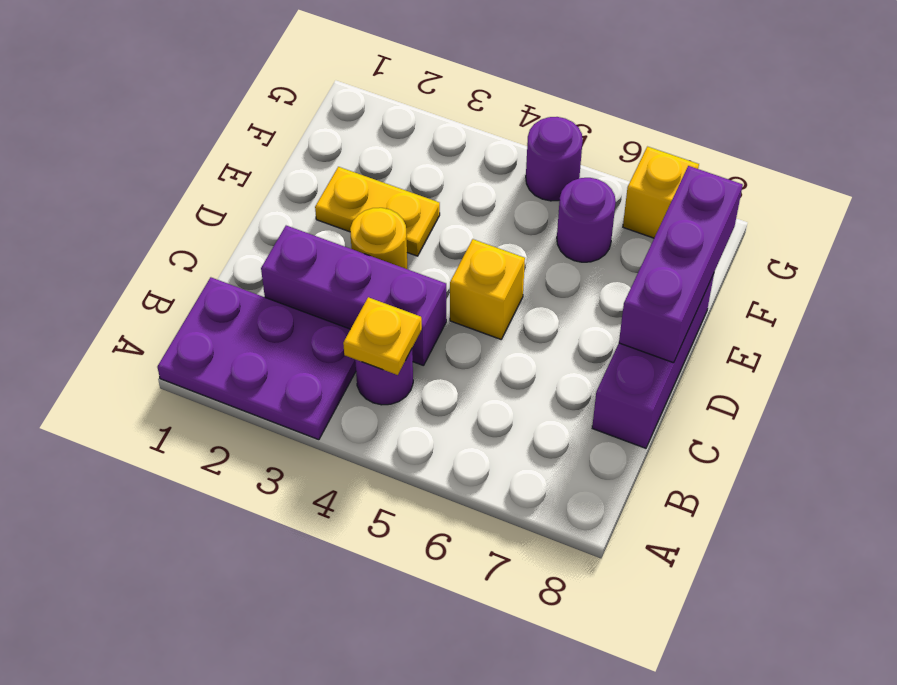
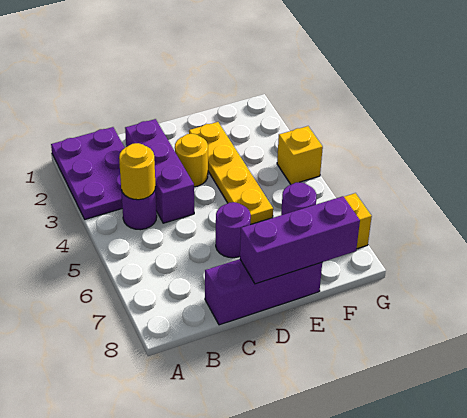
yellow 1x1 plate [343,297,422,375] -> yellow 1x1 round brick [119,143,156,200]
yellow 1x1 brick [450,239,525,339] -> yellow 1x1 brick moved to [277,126,323,184]
yellow 1x2 plate [315,167,440,256] -> yellow 1x4 plate [189,122,273,225]
purple 1x1 round brick [526,117,583,201] -> purple 1x1 round brick moved to [216,202,251,258]

